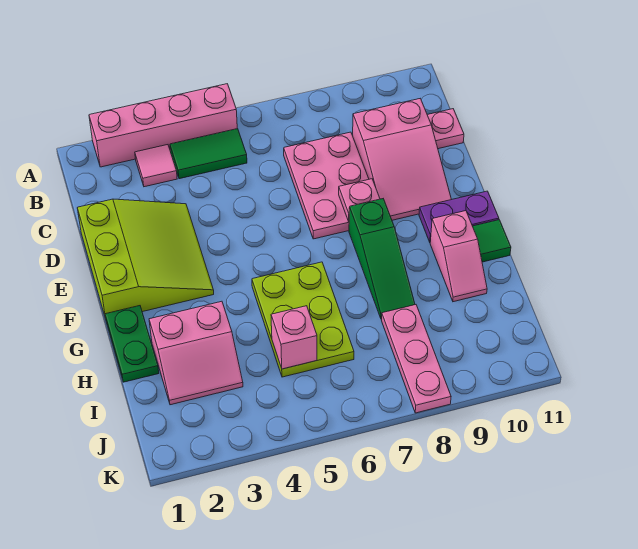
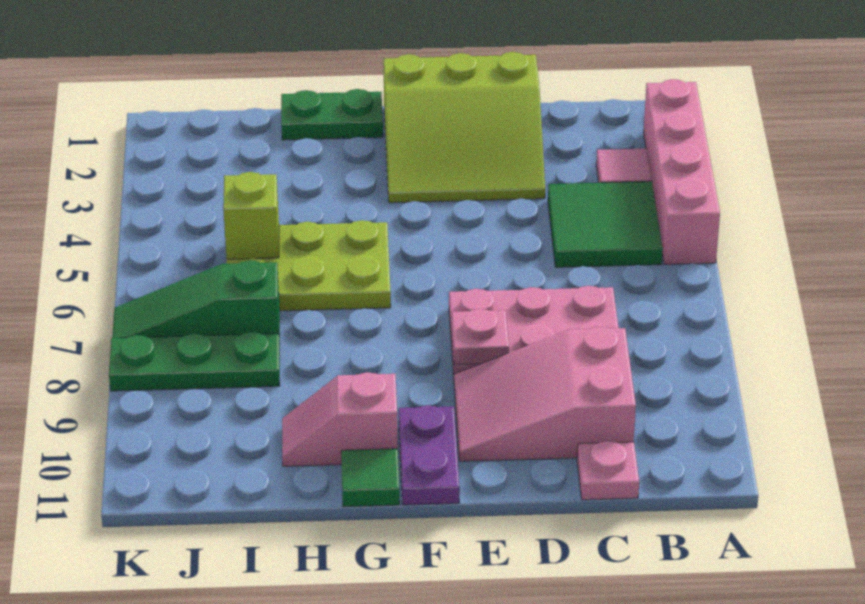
green 1x2 tile [170,129,247,179] -> green 2x2 tile [548,181,663,267]
green 1x3 slope [349,199,415,319] -> green 1x3 slope moved to [112,260,280,343]
pink 2x2 slope [149,301,243,405] -> none
pink 1x1 brick [271,306,317,369] -> lime 1x1 brick [223,172,279,259]
pink 1x3 plate [382,305,451,413] -> green 1x3 plate [109,332,280,391]

